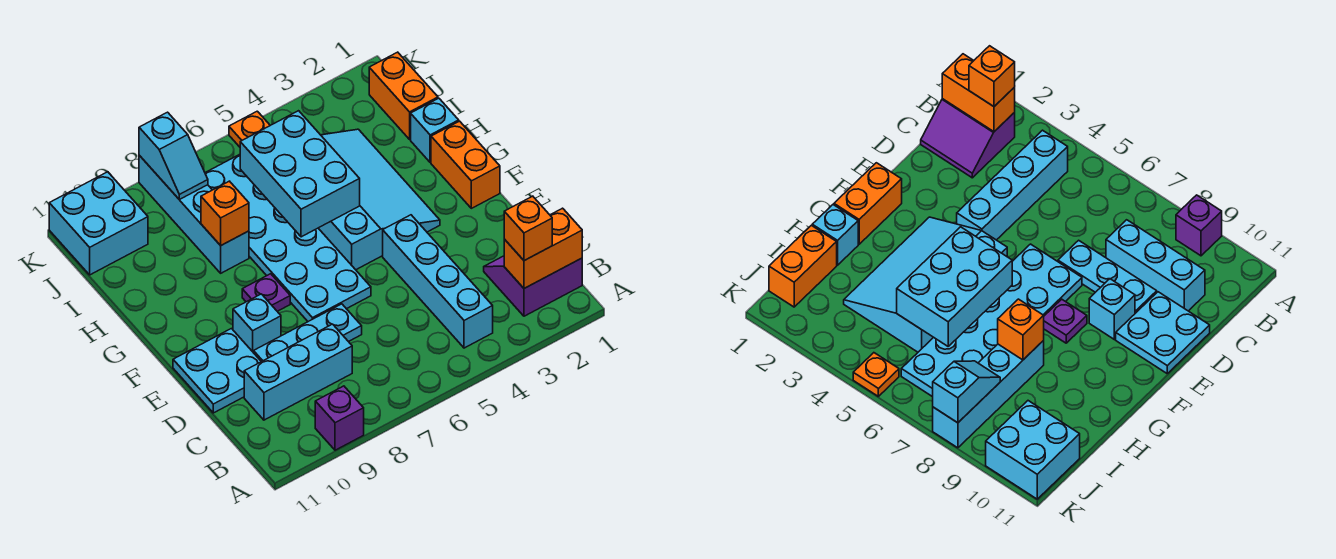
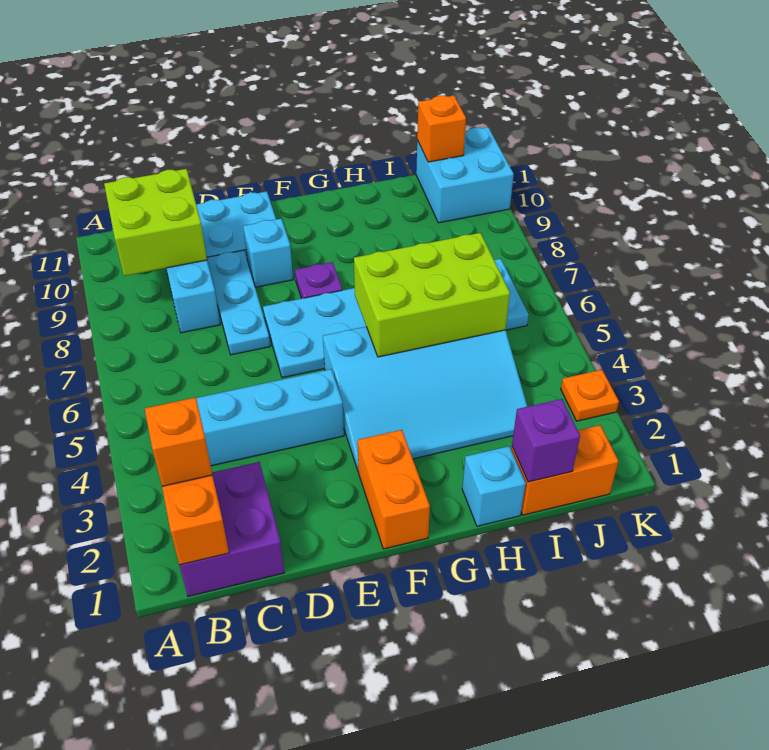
purple 1x1 brick [315,386,364,450] -> purple 1x1 brick moved to [512,399,580,482]
purple 2x2 slope [484,256,582,316] -> purple 2x2 brick [179,462,285,596]
none -> lime 2x2 brick [104,169,207,276]
orange 1x2 brick [431,121,500,208] -> orange 1x2 brick turned to [358,430,430,549]
cyan 2x3 brick [240,111,360,237] -> lime 2x3 brick [354,233,510,357]
cyan 1x4 brick [139,155,249,273] -> none
orange 1x1 brick [201,181,249,246] -> orange 1x1 brick moved to [417,96,466,162]
cyan 1x2 slope [139,112,208,199] -> none
orange 1x1 plate [229,111,270,147] -> orange 1x1 plate moved to [561,370,619,421]

